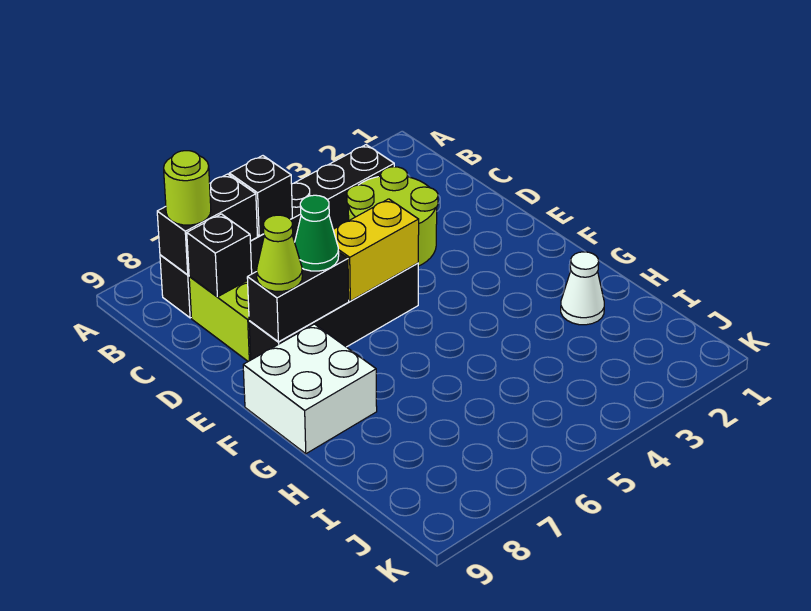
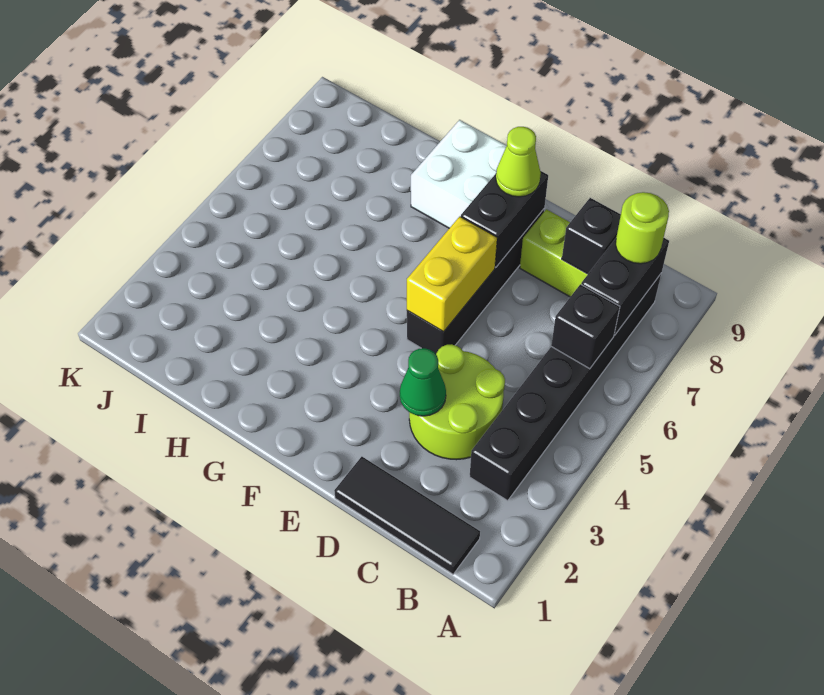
none -> black 1x3 tile [334,457,480,574]
green 1x1 cone [295,195,339,271] -> green 1x1 cone moved to [400,348,446,416]
white 1x1 cone [561,252,604,325] -> none

